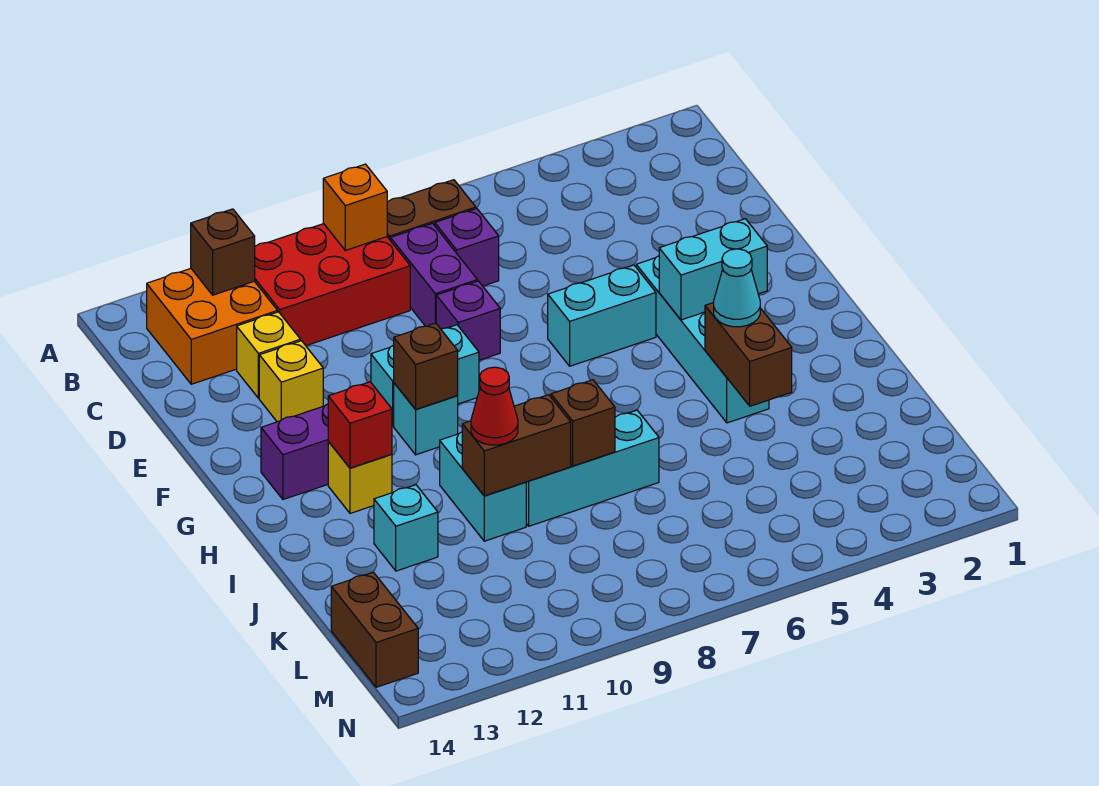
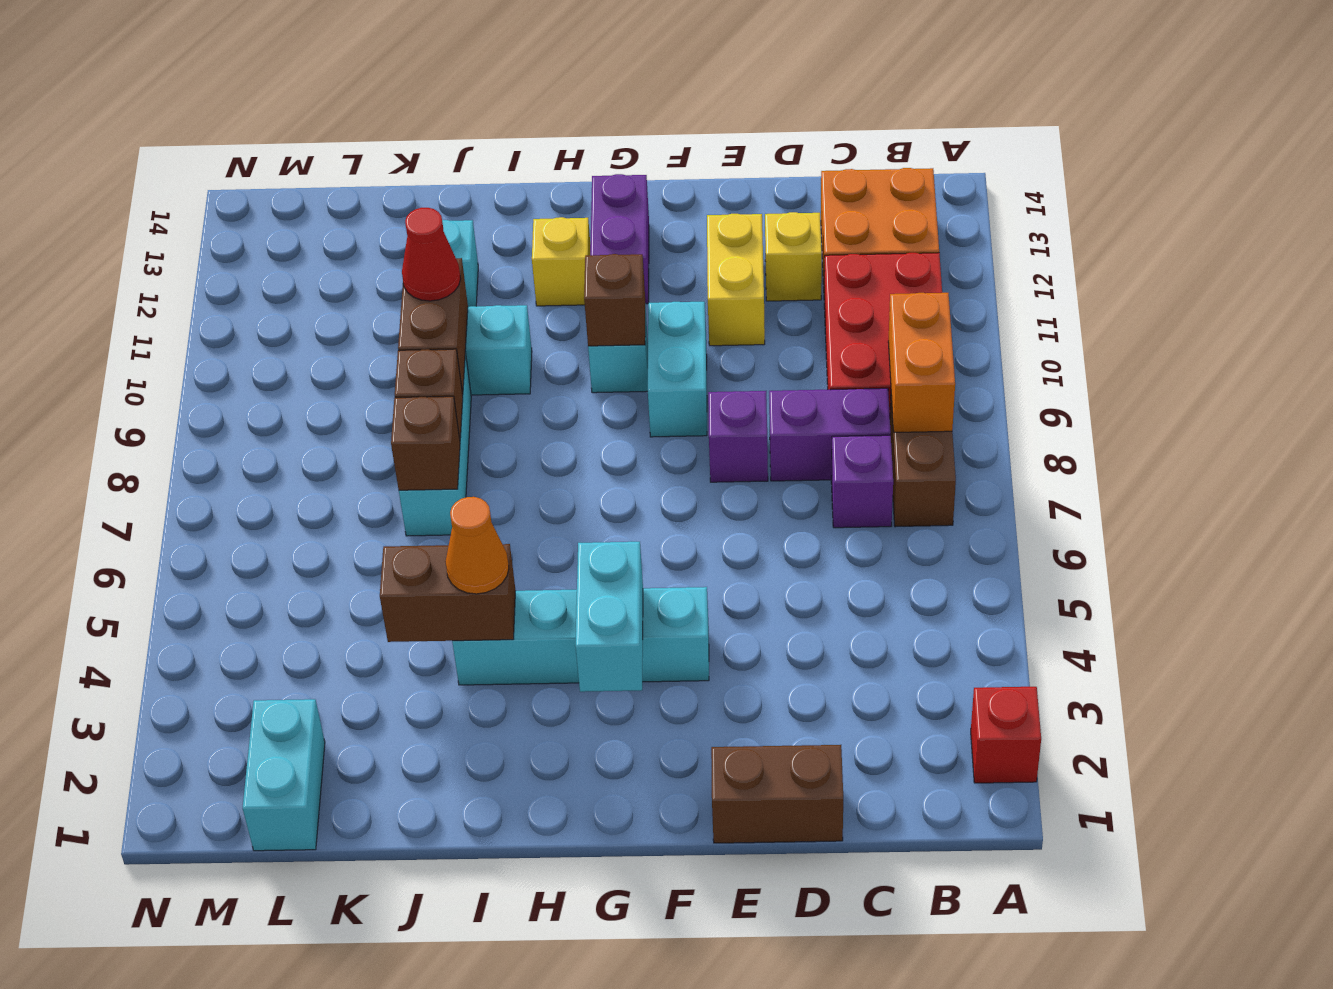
orange 1x1 brick [323,164,387,250] -> orange 1x2 brick [888,293,955,432]
brown 1x1 brick [191,209,255,295] -> brown 1x1 brick moved to [391,396,460,490]
yellow 1x1 brick [259,341,323,422] -> yellow 1x2 brick [707,214,765,346]
cyan 1x2 brick [548,265,656,366] -> cyan 1x2 brick moved to [243,699,325,851]
red 1x1 brick [328,382,392,468] -> red 1x1 brick moved to [971,687,1041,783]
cyan 1x1 cone [714,249,760,327] -> orange 1x1 cone [446,497,509,594]
brown 1x2 brick [331,572,418,687] -> brown 1x2 brick moved to [711,745,843,843]

